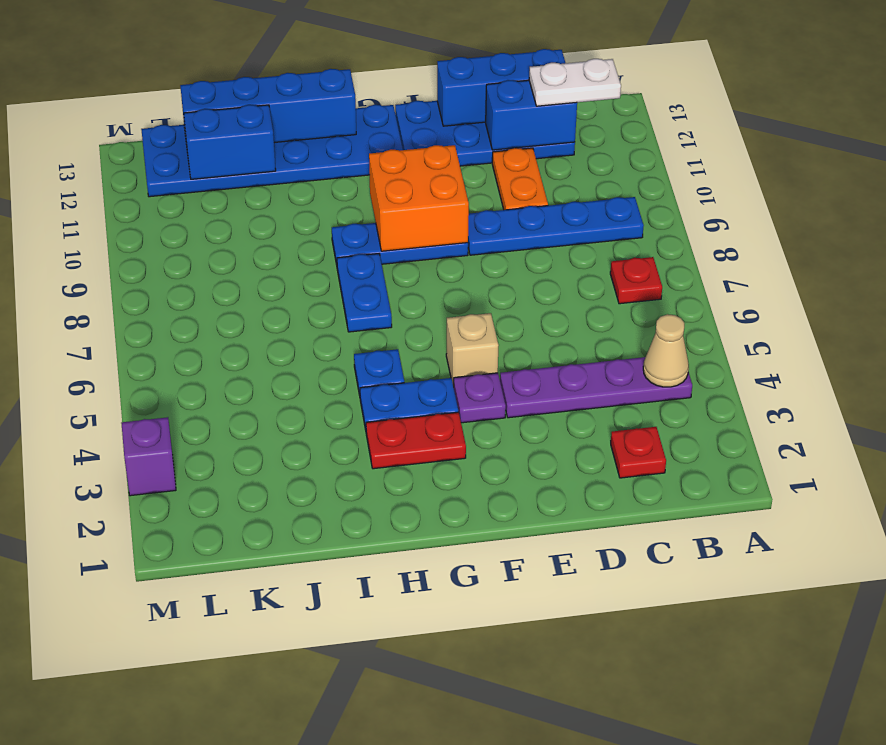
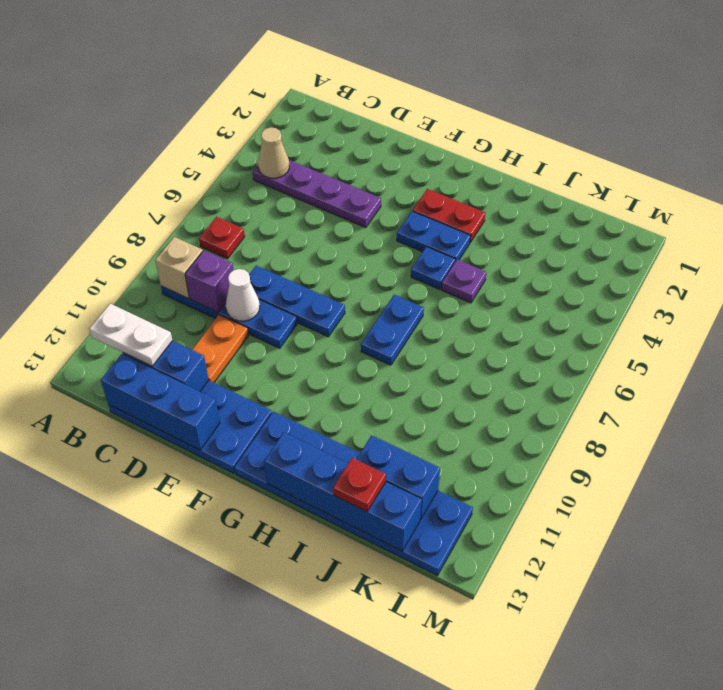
red 1x1 plate [611,427,666,478] -> red 1x1 plate moved to [333,458,386,512]
none -> white 1x1 cone [226,269,260,321]
purple 1x1 plate [454,373,506,423] -> purple 1x1 plate moved to [442,260,486,303]
tan 1x1 brick [446,313,499,387] -> tan 1x1 brick moved to [155,237,203,299]
blue 1x3 plate [332,223,468,265] -> blue 1x3 plate moved to [249,266,345,337]
orange 2x2 brick [369,145,469,251] -> none
purple 1x1 brick [121,417,176,496] -> purple 1x1 brick moved to [185,250,234,312]

